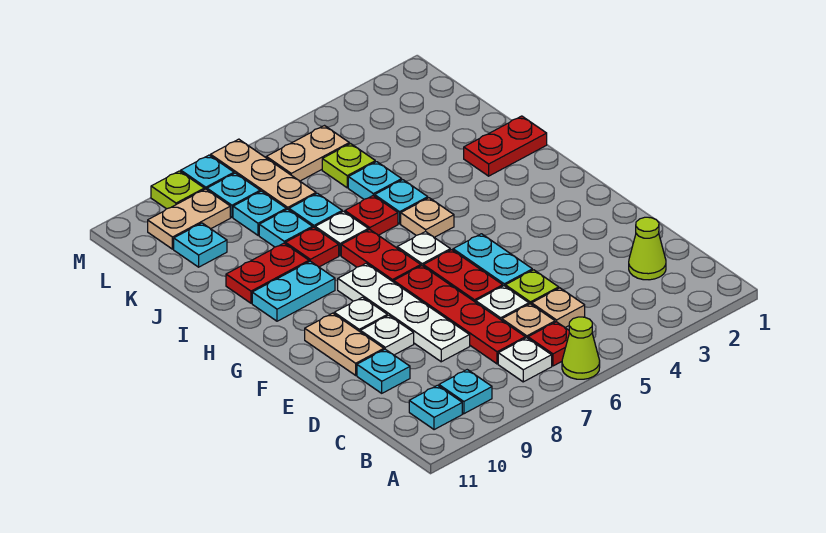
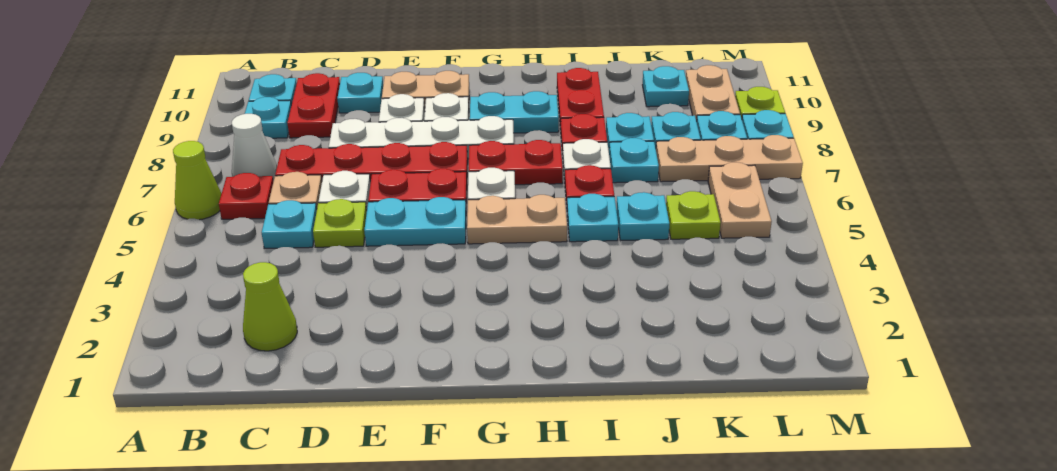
white 1x1 plate [498,338,552,382] -> white 1x1 cone [232,114,277,181]
tan 1x1 plate [532,288,585,327] -> cyan 1x1 plate [262,200,317,249]
tan 1x1 plate [401,198,454,237] -> tan 1x2 plate [467,195,567,244]
cyan 1x2 plate [252,261,335,321] -> cyan 1x2 plate turned to [470,91,559,133]
red 1x2 plate [464,116,547,176] -> red 1x2 plate moved to [287,73,340,138]

